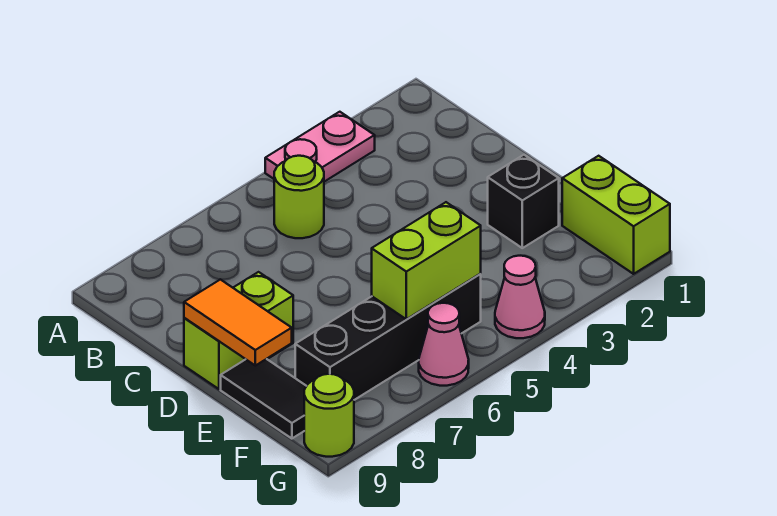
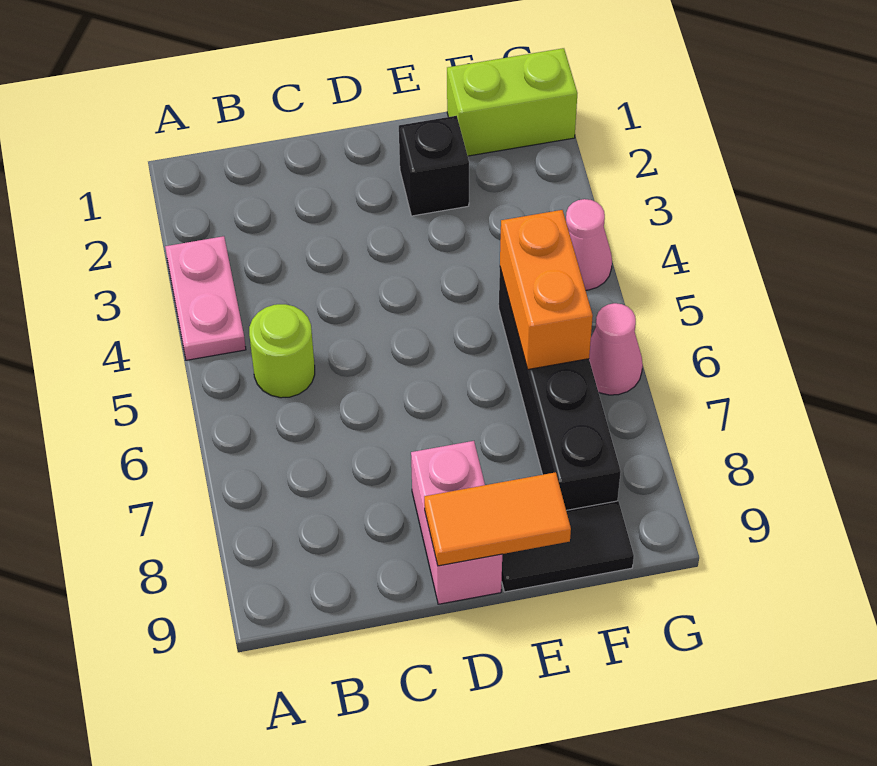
lime 1x2 brick [184,272,293,389] -> pink 1x2 brick [411,441,502,604]
lime 1x2 brick [372,202,481,319] -> orange 1x2 brick [500,210,593,369]
lime 1x1 round brick [304,374,354,457] -> none

